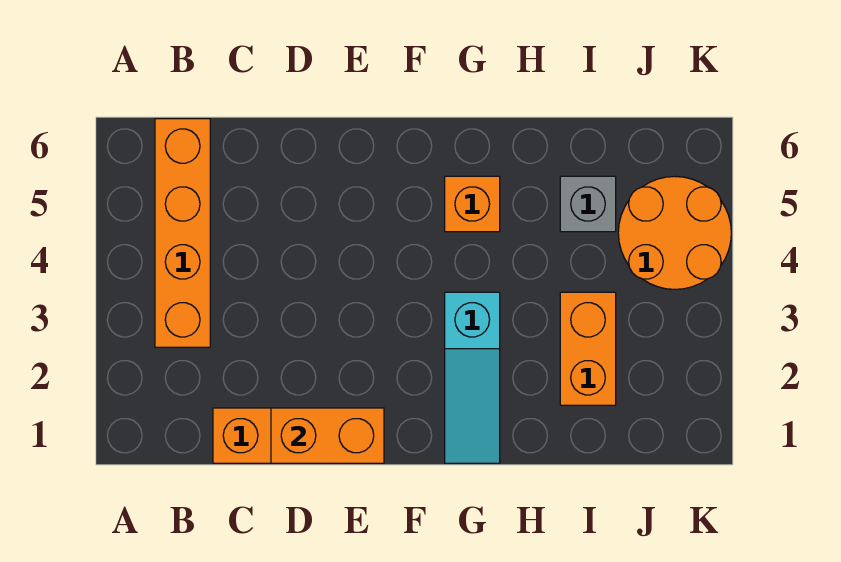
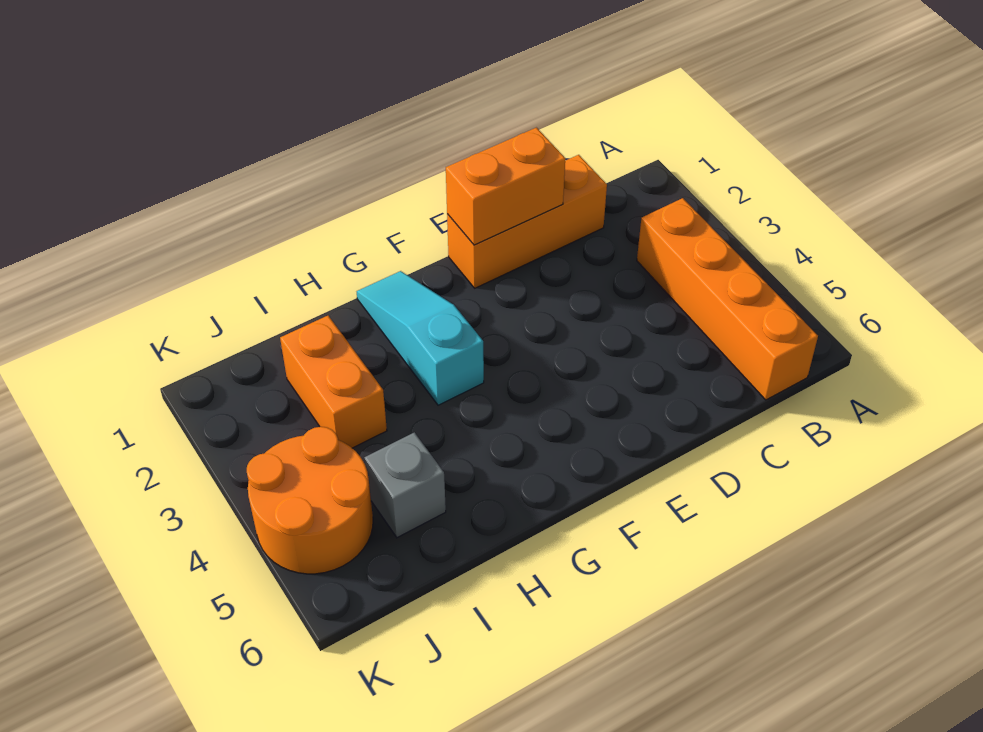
orange 1x1 brick [445,176,500,232] -> none

